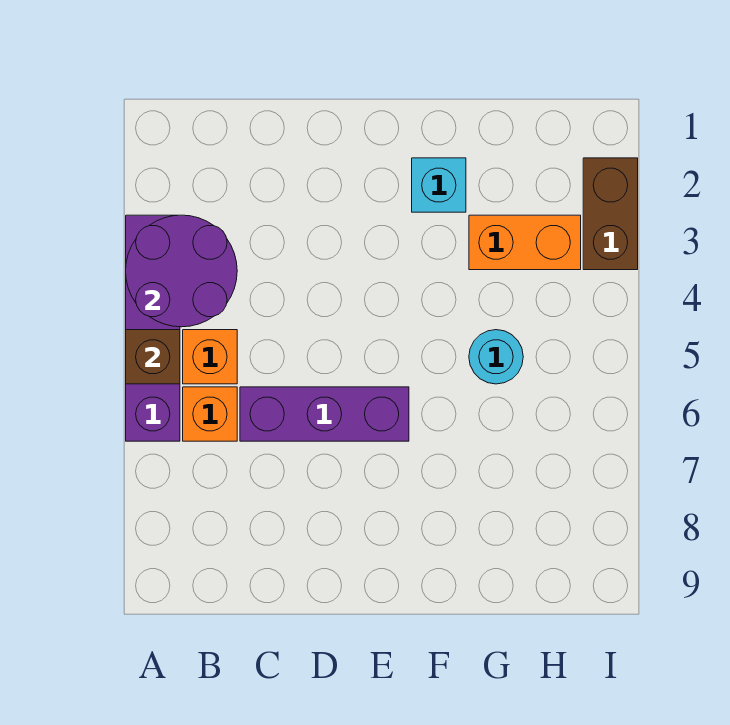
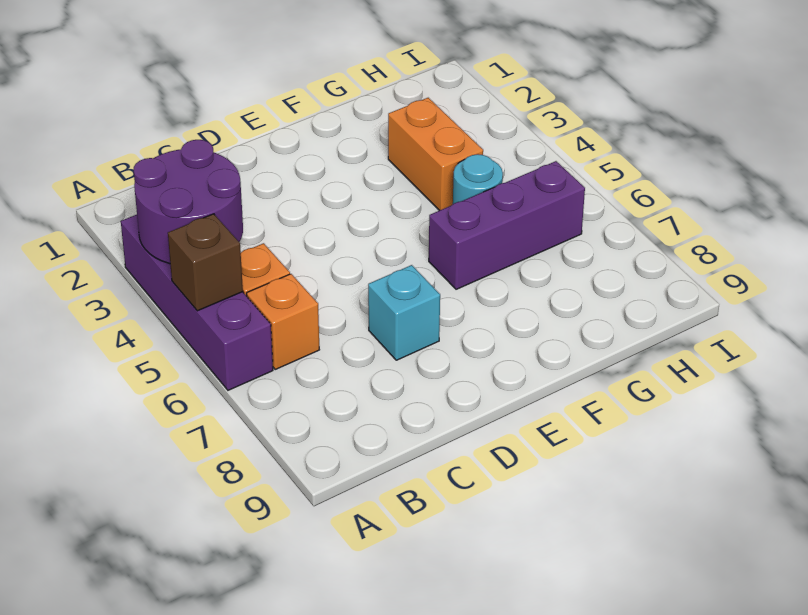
purple 1x3 brick [240,387,409,441] -> purple 1x3 brick moved to [429,161,585,289]
cyan 1x1 brick [412,158,466,212] -> cyan 1x1 brick moved to [368,265,440,360]
orange 1x2 brick [469,215,581,270] -> orange 1x2 brick turned to [388,98,483,211]
brown 1x2 brick [583,158,638,270] -> none

